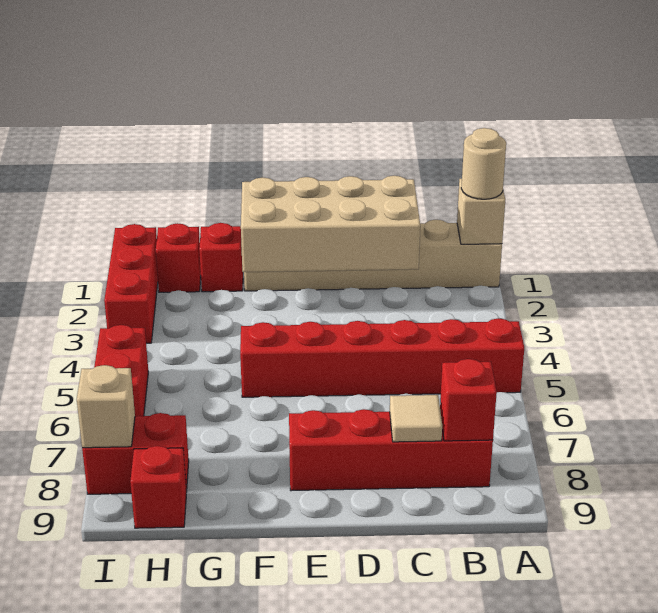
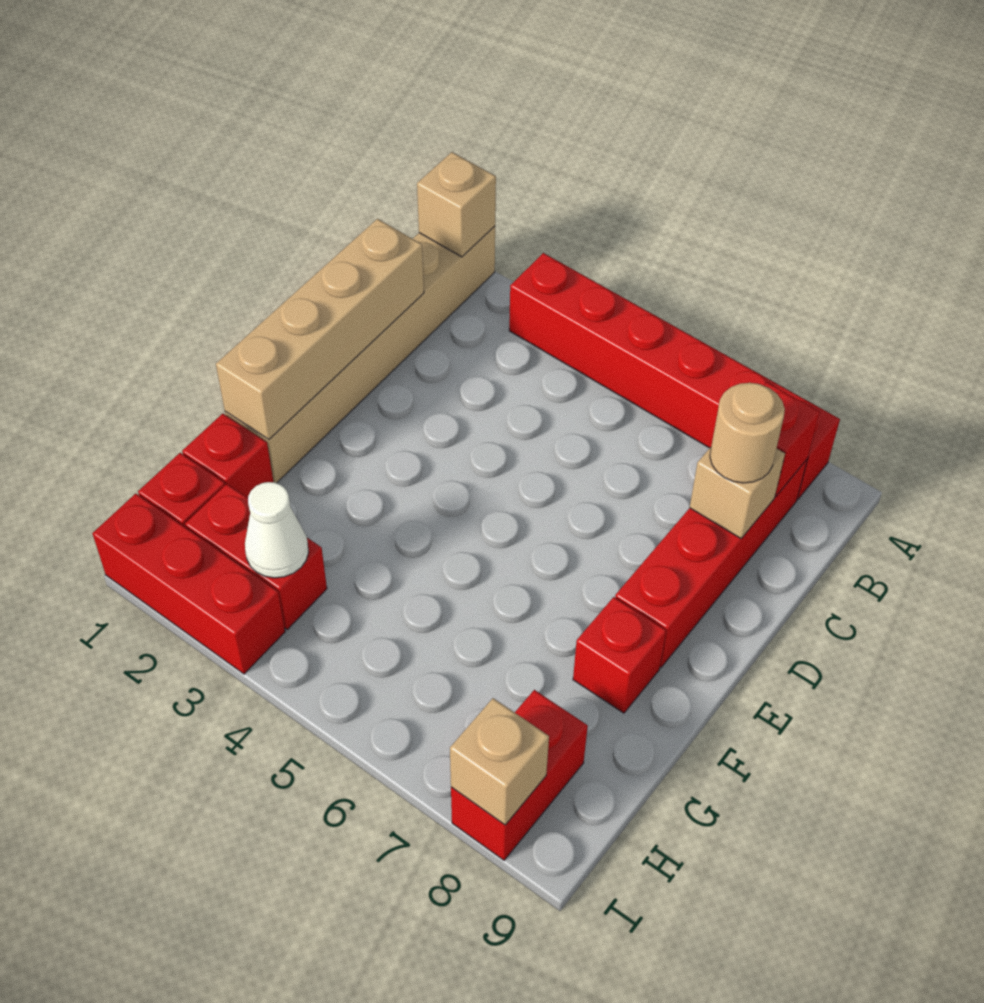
tan 1x1 round brick [461,128,506,199] -> tan 1x1 round brick moved to [710,383,785,483]
red 1x6 brick [240,318,524,397] -> red 1x6 brick turned to [509,253,840,499]
tan 2x4 brick [241,176,420,272] -> tan 1x4 brick [216,219,424,439]
tan 1x1 tile [390,395,442,442] -> tan 1x1 brick [690,447,785,538]
none -> white 1x1 cone [245,482,309,578]
red 1x1 brick [130,446,186,528] -> red 1x1 brick moved to [573,597,666,713]
red 1x2 brick [94,325,148,416] -> red 1x2 brick moved to [185,484,327,630]

